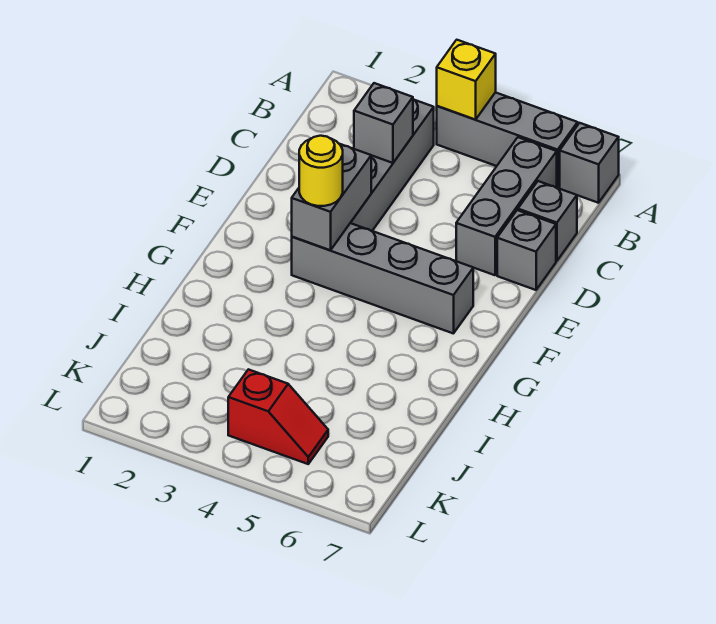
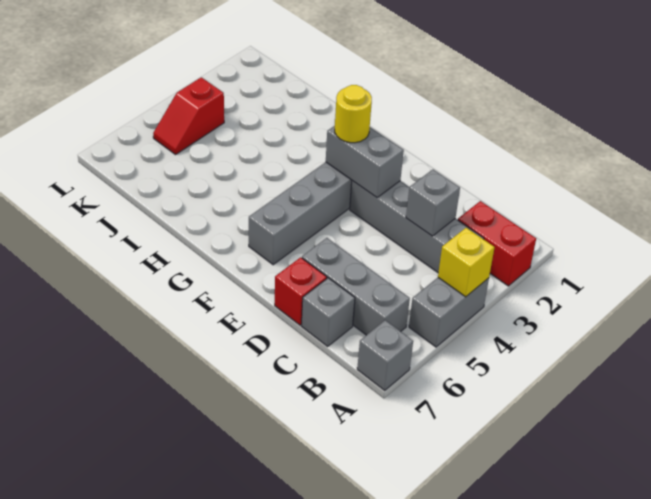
none -> red 1x2 brick [458,201,536,286]
grey 1x3 brick [437,92,578,188] -> grey 1x2 brick [409,278,489,347]
grey 1x1 brick [497,210,556,290] -> red 1x1 brick [275,257,327,325]

